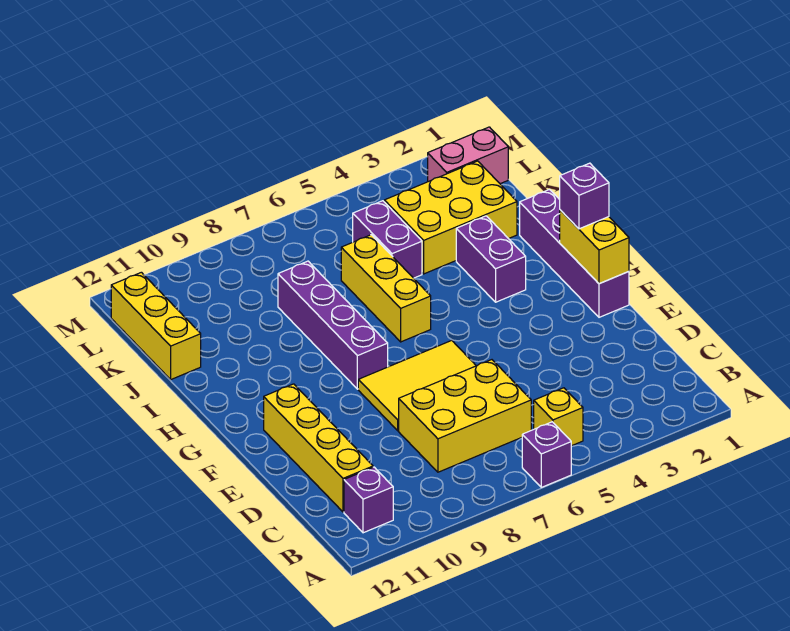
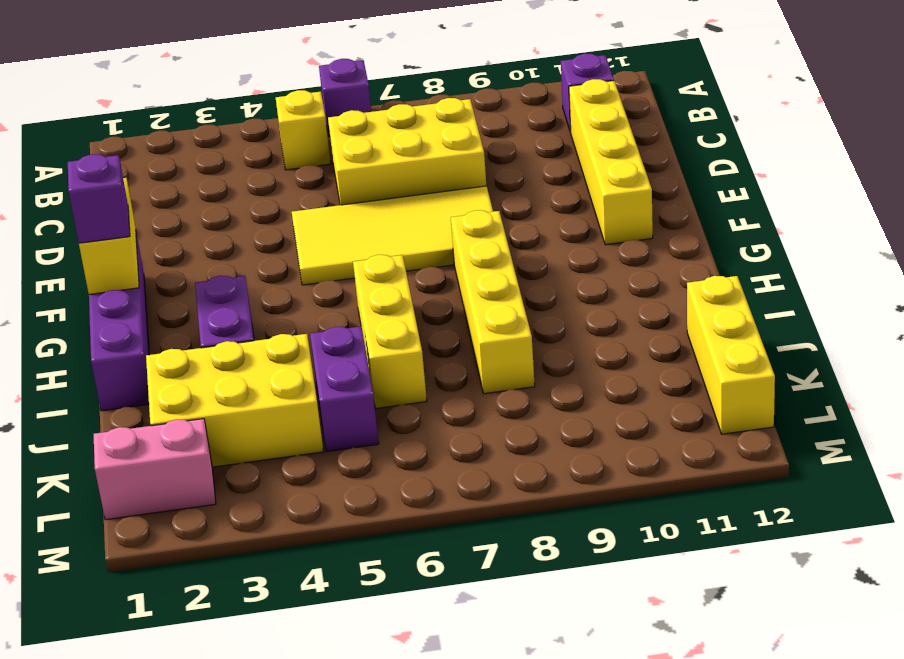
yellow 2x3 tile [358,340,476,431] -> yellow 2x4 tile [292,186,493,285]
purple 1x4 brick [278,261,388,389] -> yellow 1x4 brick [451,210,535,394]

